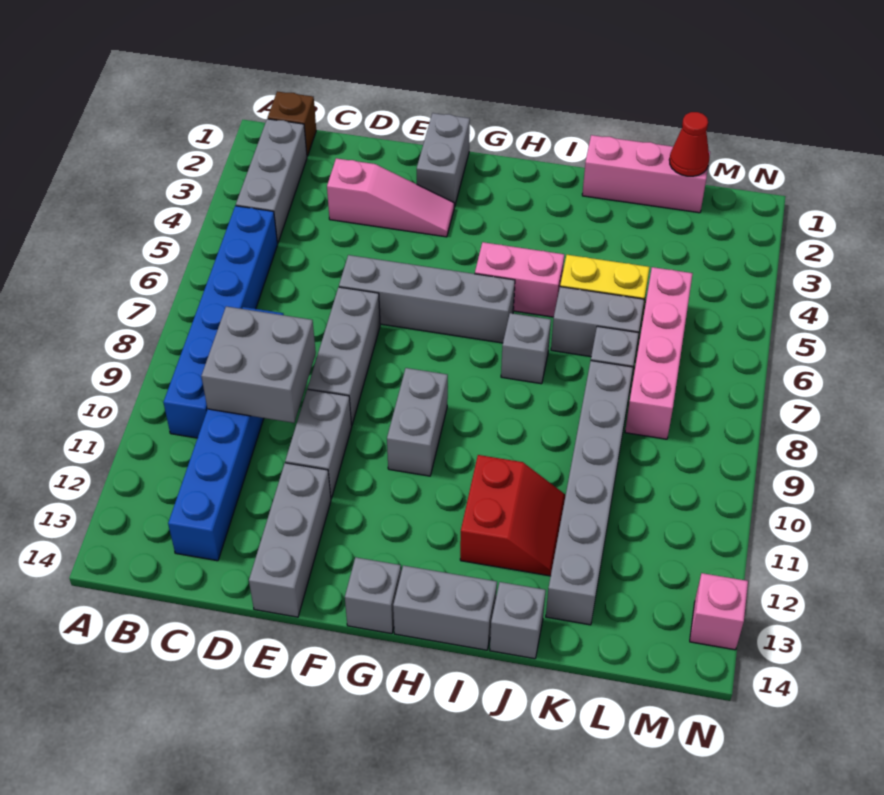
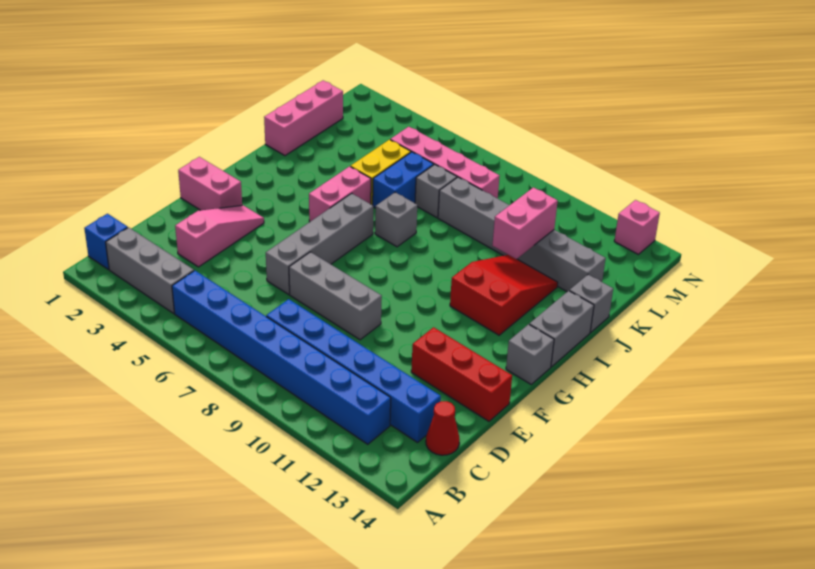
brown 1x1 brick [268,91,316,156] -> blue 1x1 brick [84,214,128,269]
blue 1x6 brick [163,206,278,438] -> blue 1x8 brick [172,271,391,444]
grey 2x2 brick [201,306,316,423] -> none
grey 1x2 brick [285,389,352,499] -> none
grey 1x3 brick [249,463,331,617] -> red 1x3 brick [411,327,512,421]
grey 1x2 brick [417,113,470,207] -> pink 1x2 brick [178,157,242,210]
grey 1x2 brick [387,368,448,476] -> none
red 2x2 slope [460,455,565,576] -> red 2x3 slope [450,255,558,335]
grey 1x2 brick [551,287,644,357] -> blue 1x2 brick [373,152,434,208]
none -> pink 1x2 brick [492,188,558,259]
red 1x1 cone [669,112,709,176] -> red 1x1 cone moved to [426,401,460,455]

